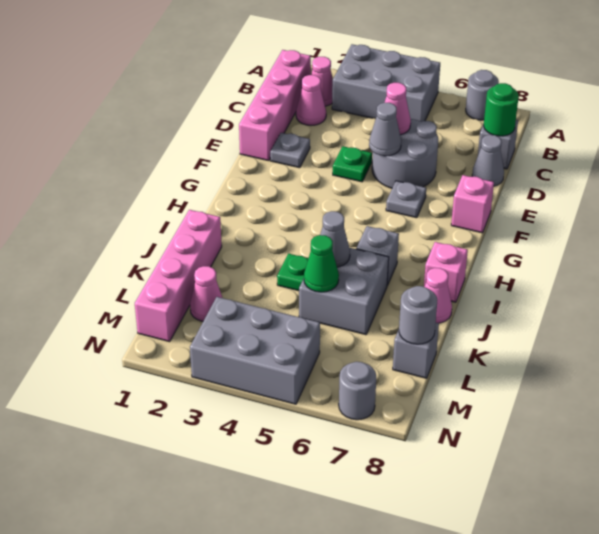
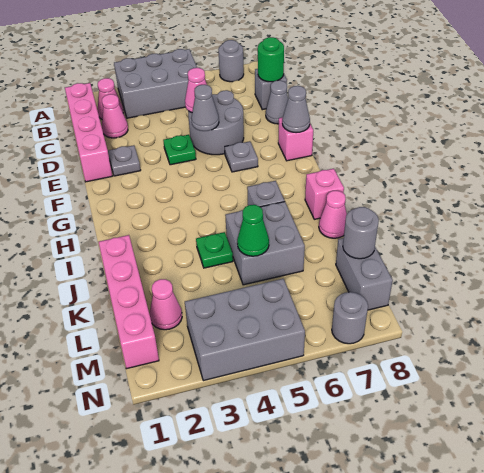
grey 1x1 cone [320,211,350,267] -> grey 1x1 cone moved to [282,86,310,133]
grey 1x1 brick [393,323,439,378] -> grey 1x2 brick [336,238,393,310]

